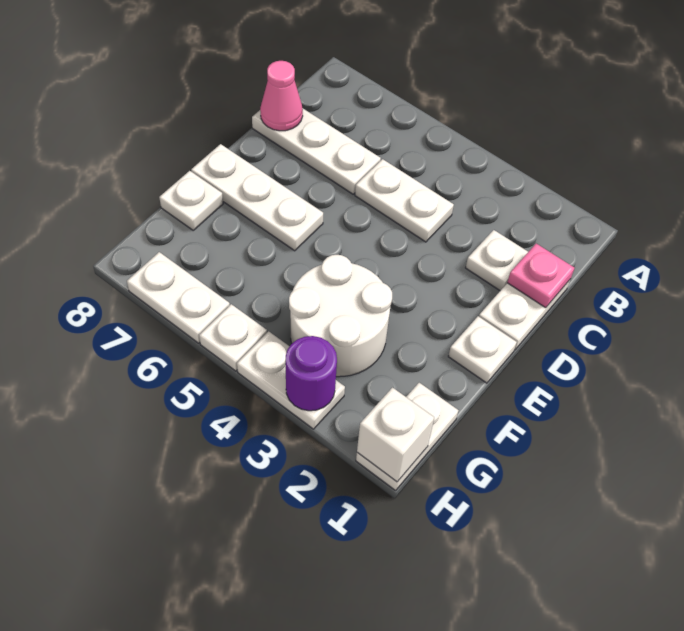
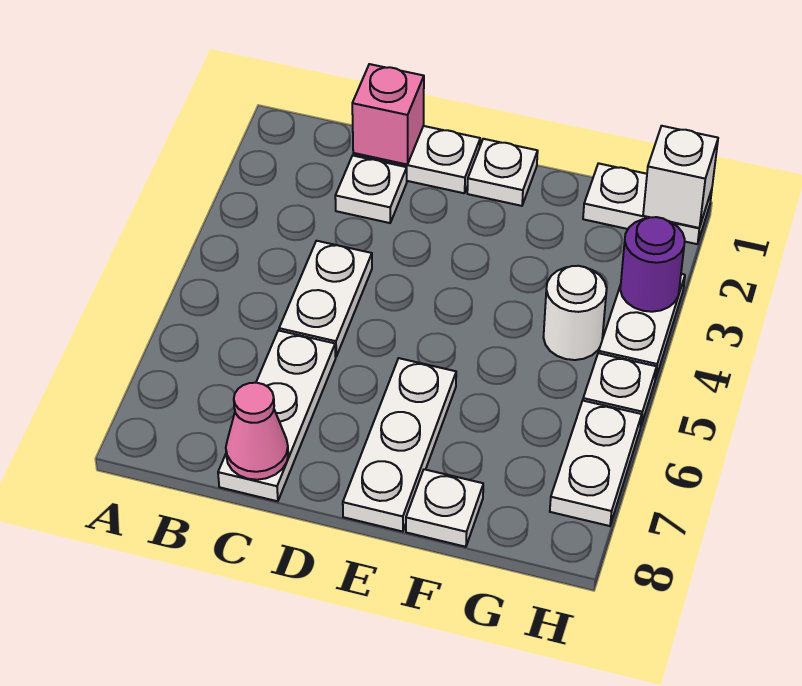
pink 1x1 plate [507,244,574,308] -> pink 1x1 brick [352,64,424,164]
white 2x2 round brick [289,255,392,377] -> white 1x1 round brick [544,266,607,360]

